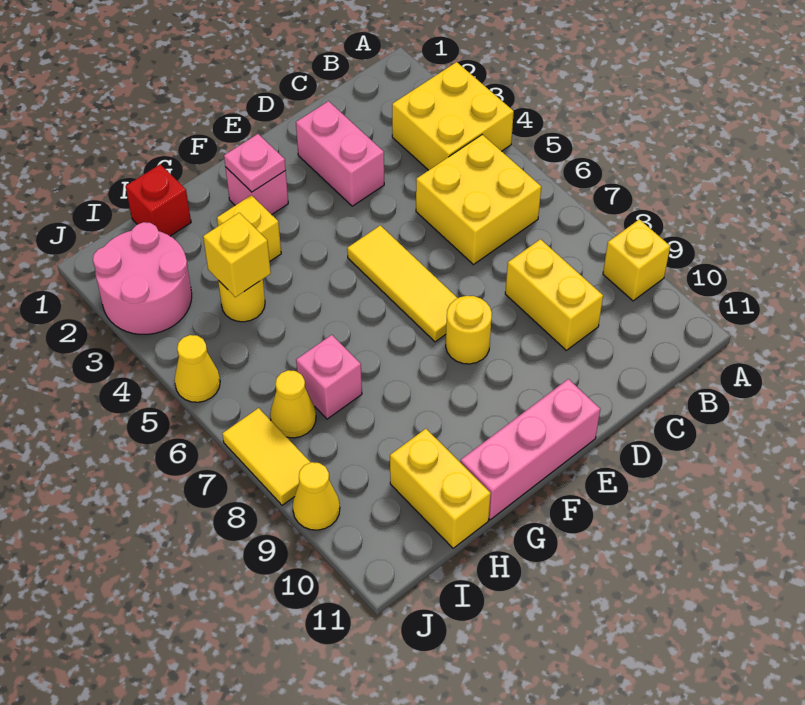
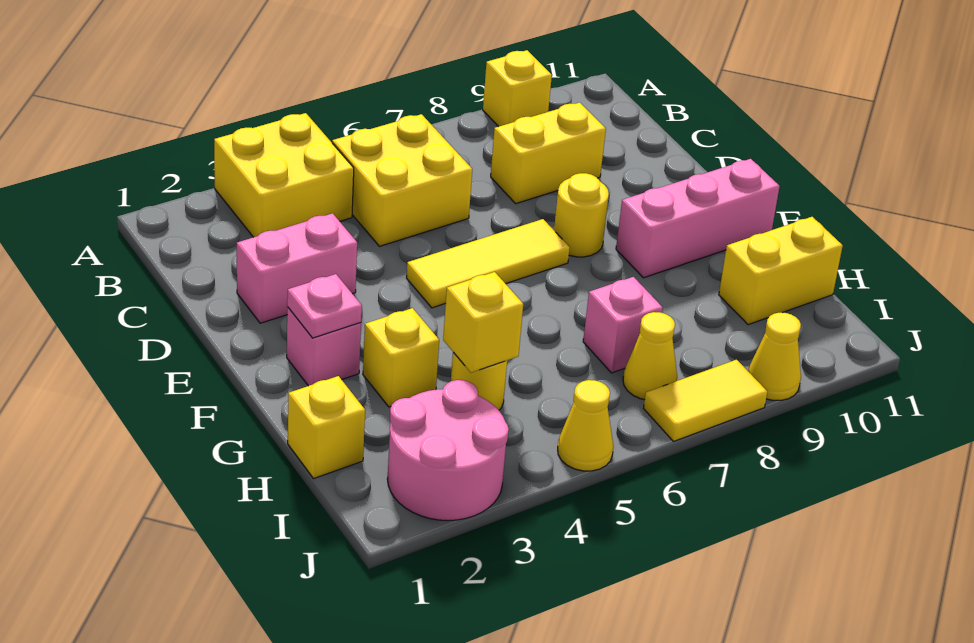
pink 1x3 brick [460,379,600,520] -> pink 1x3 brick turned to [616,159,780,278]
red 1x1 brick [126,164,191,236] -> yellow 1x1 brick [288,376,365,479]

